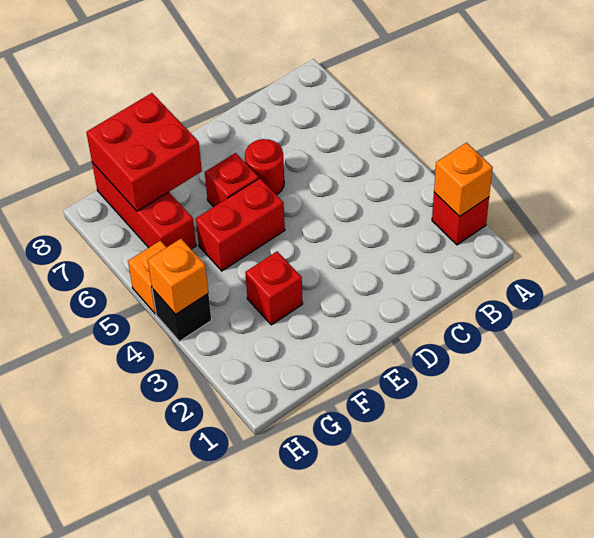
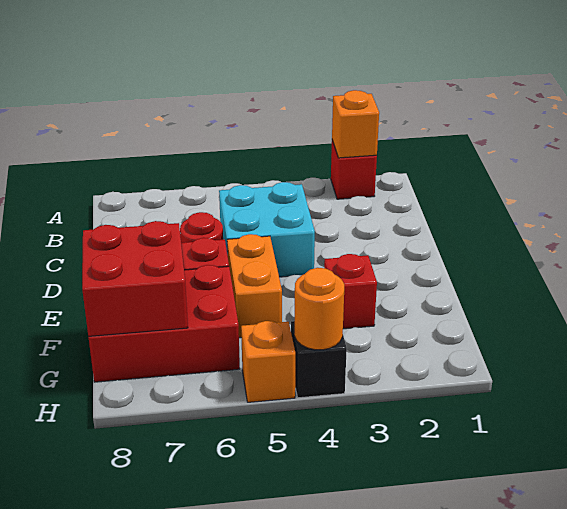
none -> cyan 2x2 brick [219,182,315,277]
red 1x2 brick [196,178,285,271] -> orange 1x2 brick [227,234,282,338]
red 1x3 brick [92,162,196,249] -> red 2x3 brick [88,265,240,382]
orange 1x1 brick [148,239,208,314] -> orange 1x1 round brick [294,268,344,350]

